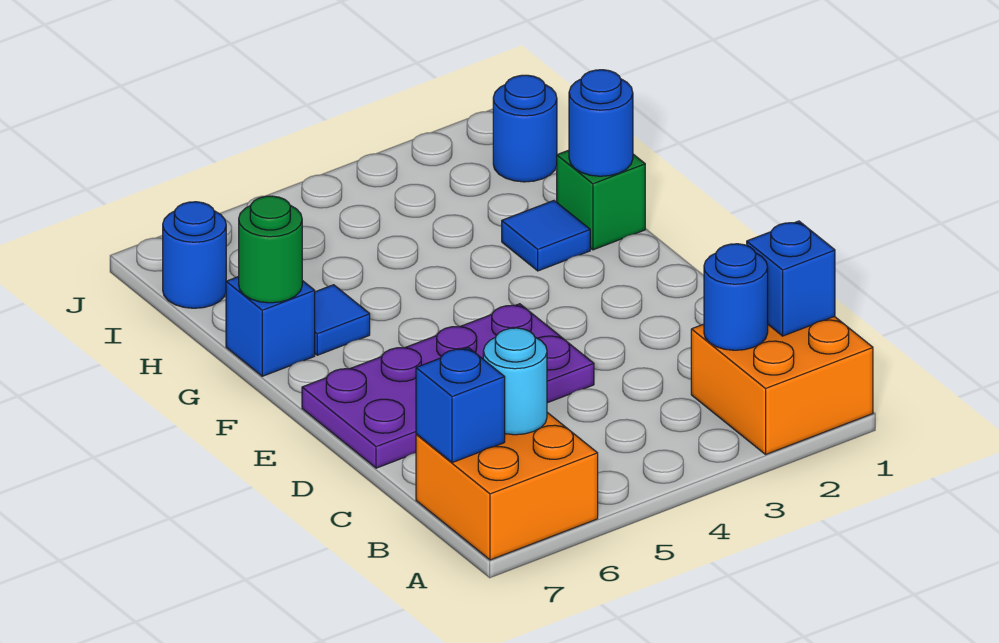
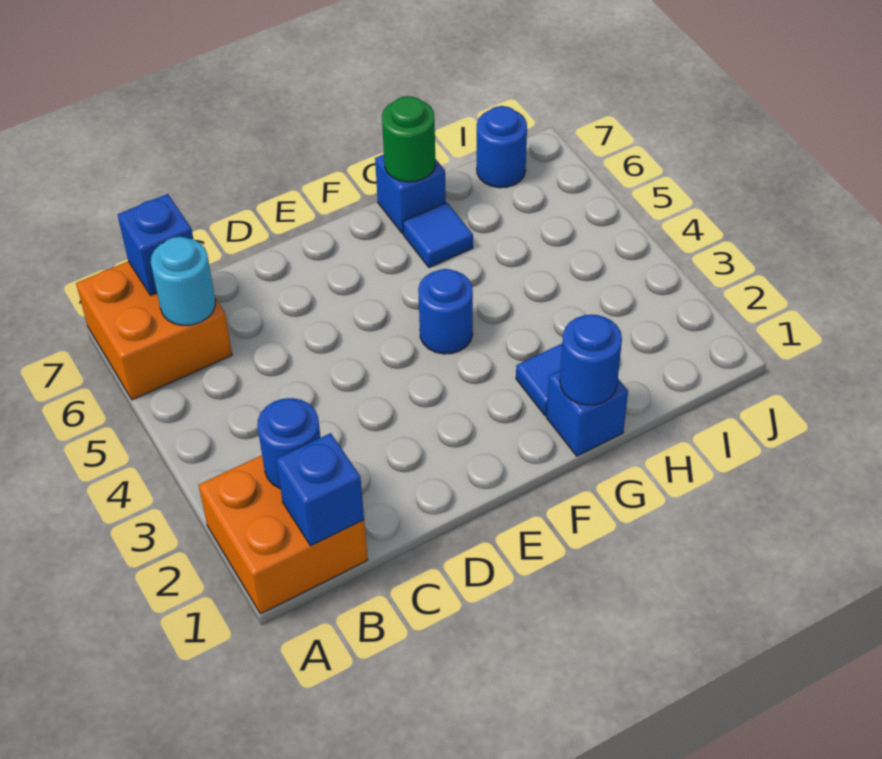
purple 2x4 plate [302,304,594,468] -> none
green 1x1 brick [557,150,645,250] -> blue 1x1 brick [547,370,628,456]
blue 1x1 round brick [493,75,557,182] -> blue 1x1 round brick moved to [418,269,473,354]

